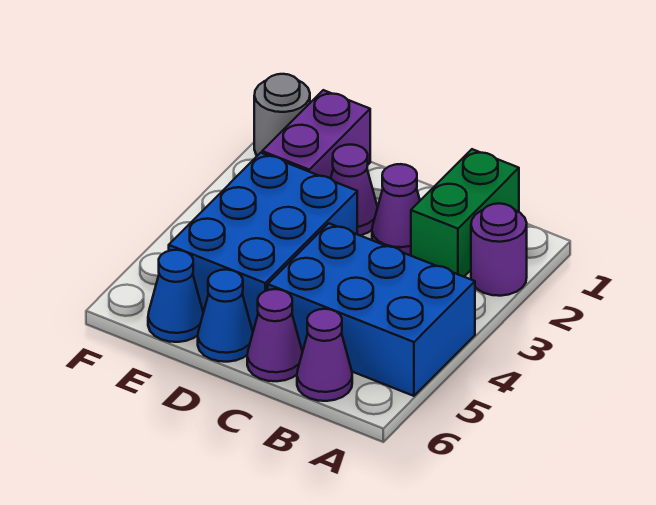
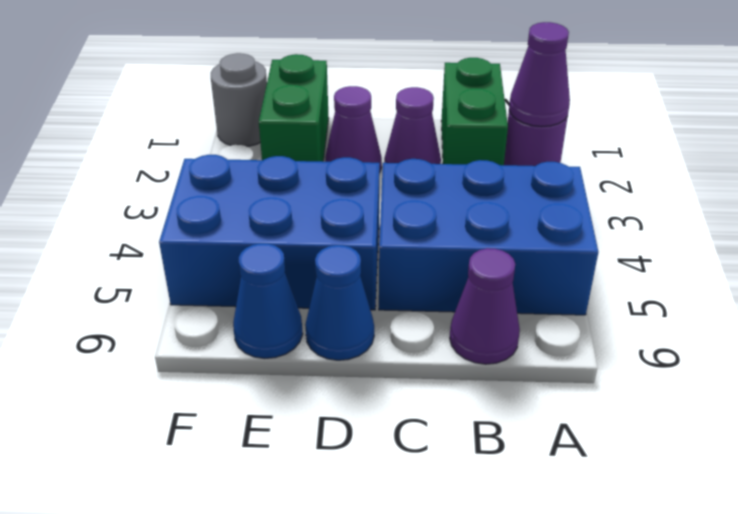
purple 1x1 cone [247,289,302,381] -> purple 1x1 cone moved to [509,22,570,127]
blue 2x3 brick [169,153,357,331] -> blue 2x3 brick turned to [159,155,380,310]
purple 1x2 brick [262,90,370,178] -> green 1x2 brick [259,54,329,162]

